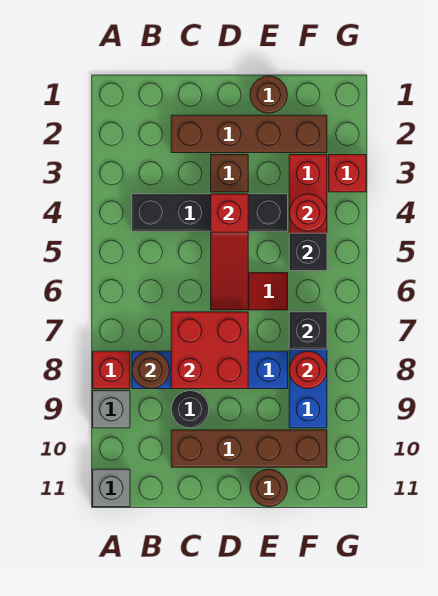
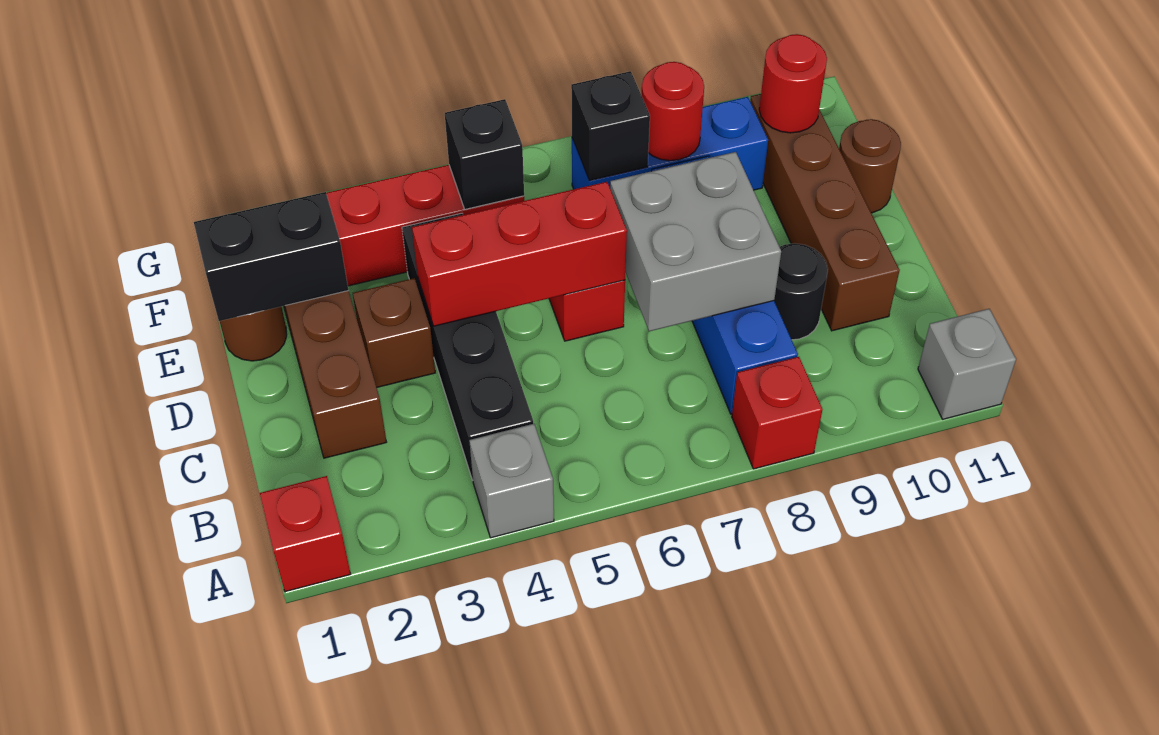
grey 1x1 brick [93,391,130,428] -> grey 1x1 brick moved to [469,424,554,538]
brown 1x1 round brick [132,351,169,389] -> none
red 2x2 brick [171,312,248,389] -> grey 2x2 brick [610,152,781,331]
red 1x3 slope [211,194,248,310] -> red 1x3 brick [412,182,627,326]
none -> black 1x2 brick [194,192,348,321]
red 1x1 round brick [289,194,327,231] -> red 1x1 round brick moved to [759,34,827,133]
red 1x1 brick [329,155,366,192] -> red 1x1 brick moved to [260,476,351,592]

